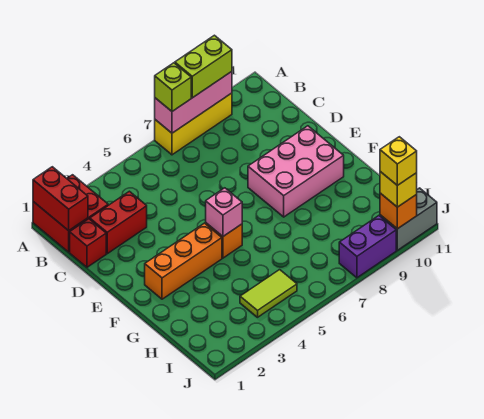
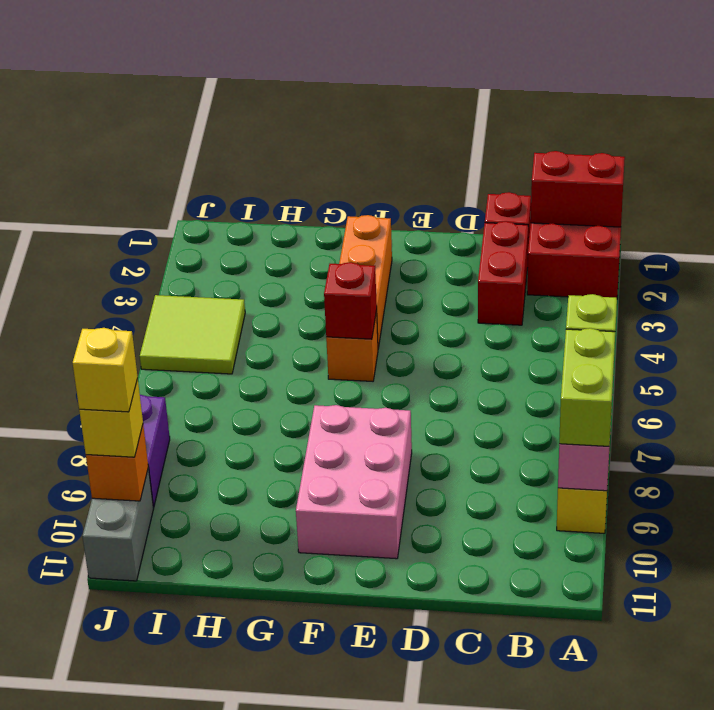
pink 1x1 brick [206,188,242,236] -> red 1x1 brick [324,262,377,339]
lime 1x2 tile [240,270,297,317] -> lime 2x2 tile [140,295,245,374]

